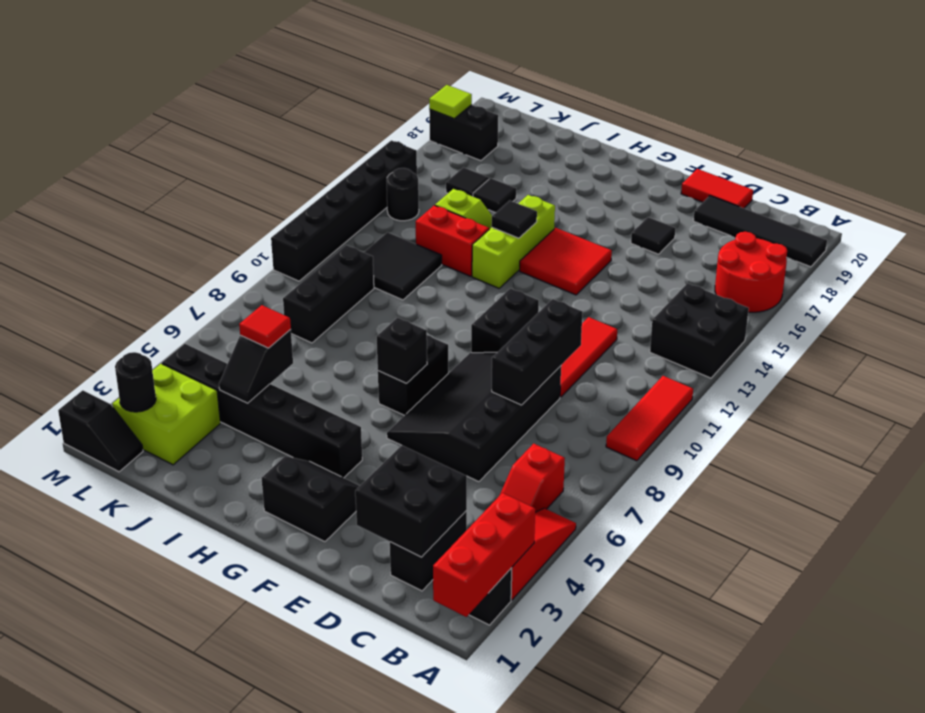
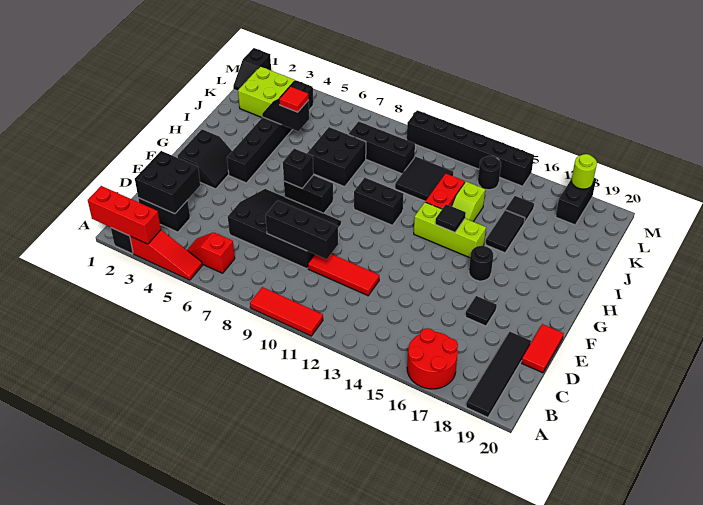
black 2x2 brick [650,283,749,378] -> black 2x2 brick moved to [307,127,366,187]
black 1x2 brick [471,288,539,353] -> black 1x2 brick moved to [354,178,404,225]
red 2x2 tile [520,228,612,295] -> none
black 1x1 tile [473,178,516,213] -> black 1x2 tile [485,210,525,253]
black 1x1 round brick [115,352,156,412] -> black 1x1 round brick moved to [469,246,493,281]
lime 1x1 tile [429,85,472,119] -> lime 1x1 round brick [571,154,597,189]

